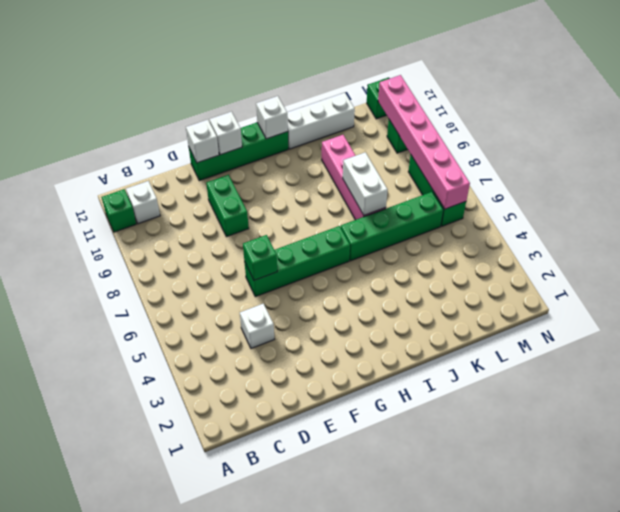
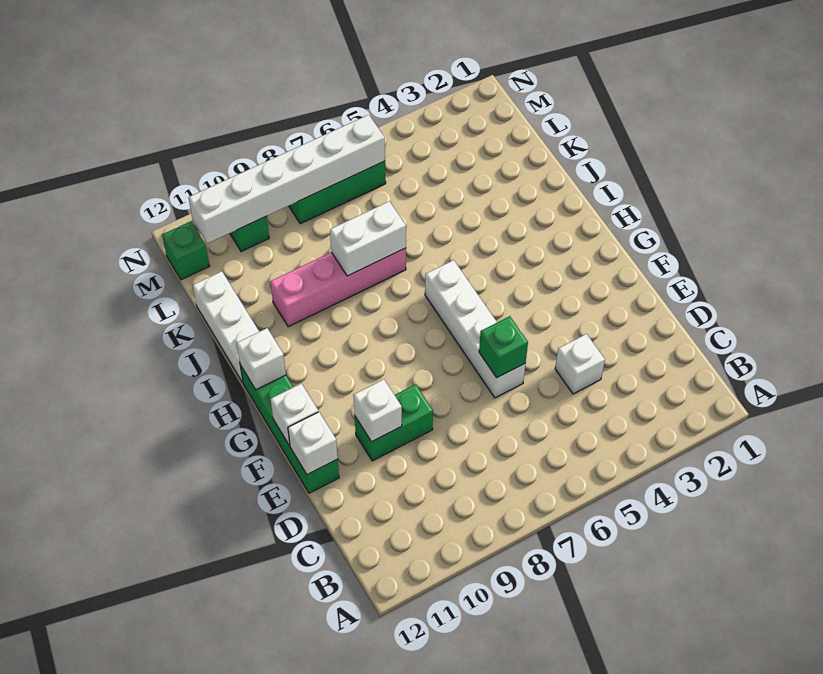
green 1x1 brick [102,189,136,232] -> none
white 1x1 brick [126,181,160,224] -> white 1x1 brick moved to [353,379,402,442]
green 1x4 brick [245,226,350,297] -> white 1x4 brick [425,260,526,398]
green 1x4 brick [341,192,443,261] -> none
pink 1x6 brick [378,75,470,209] -> white 1x6 brick [188,115,385,244]

